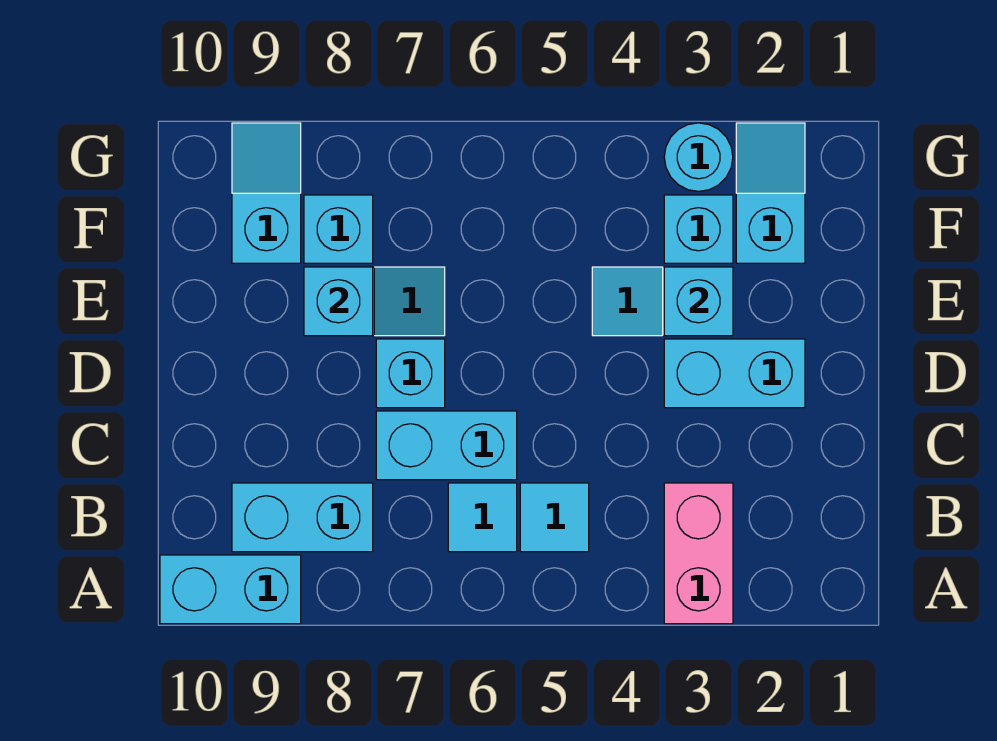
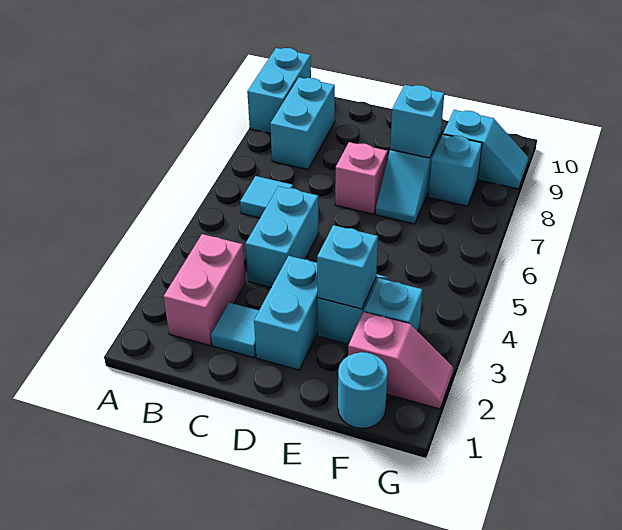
pink 1x2 brick [664,483,733,624] -> pink 1x2 brick turned to [164,234,245,345]
cyan 1x1 tile [520,483,589,552] -> cyan 1x1 tile moved to [211,303,259,358]
cyan 1x2 brick [376,411,517,480] -> cyan 1x2 brick moved to [246,186,319,287]
cyan 1x1 brick [376,339,445,408] -> pink 1x1 brick [335,142,388,214]
cyan 1x2 slope [736,123,805,263] -> pink 1x2 slope [348,312,453,409]
cyan 1x1 round brick [664,123,733,191] -> cyan 1x1 round brick moved to [338,352,388,428]

